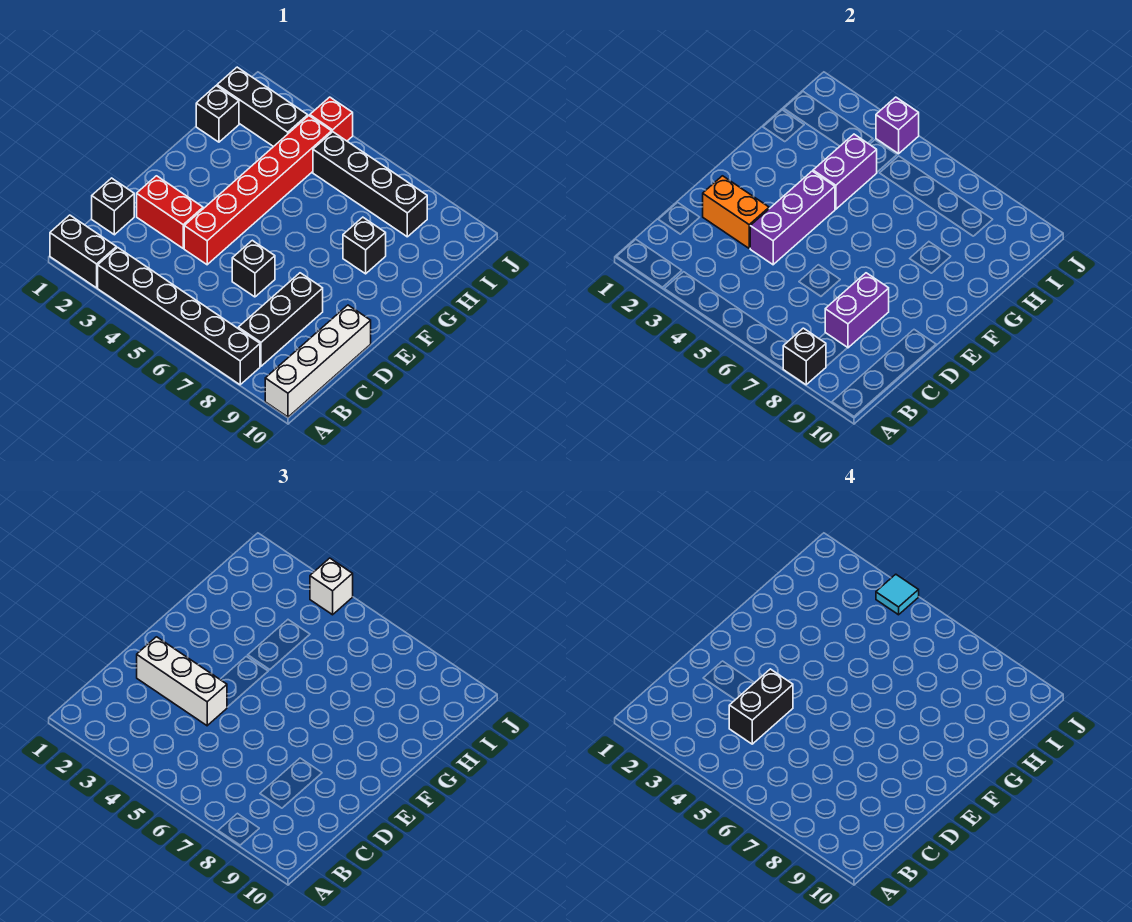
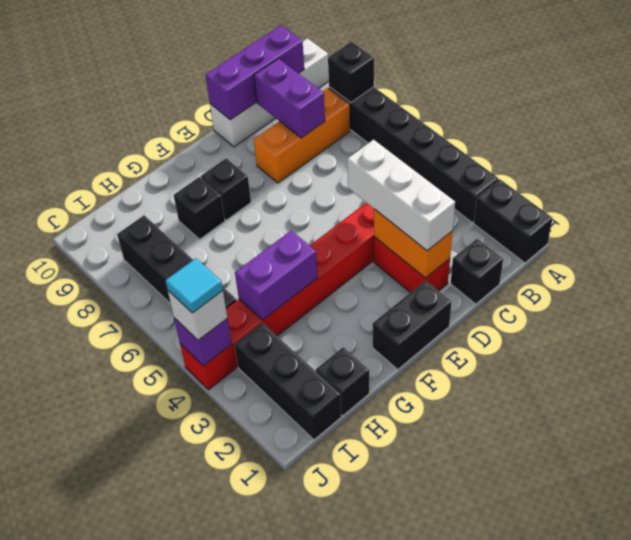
black 1x3 brick [238,273,323,366] -> orange 1x3 brick [254,88,350,183]
black 1x2 brick [729,669,793,744] -> black 1x2 brick moved to [373,281,452,369]
purple 1x2 brick [825,273,889,348] -> purple 1x2 brick turned to [254,58,325,138]
purple 1x3 brick [750,171,835,265] -> purple 1x3 brick moved to [206,25,304,120]
black 1x1 brick [232,240,275,297] -> black 1x1 brick moved to [201,158,251,220]

